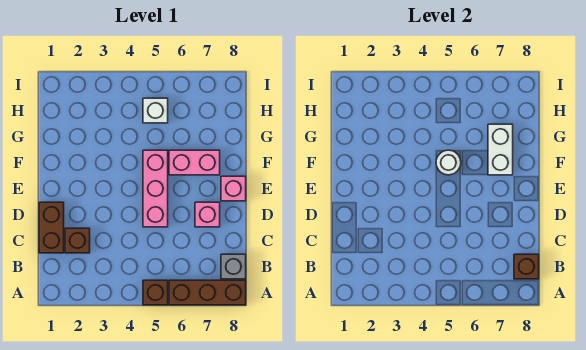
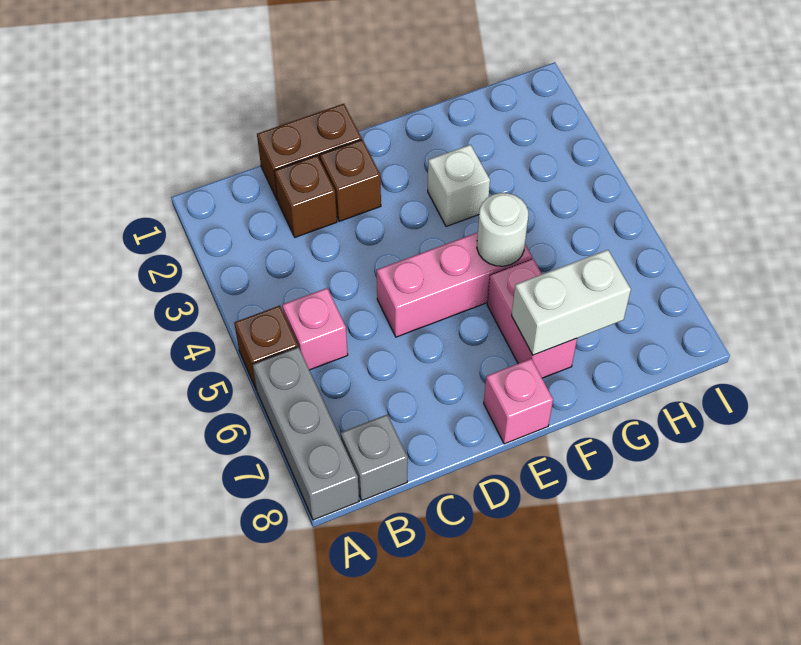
brown 1x3 brick [169,280,246,305] -> grey 1x3 brick [253,347,359,520]
brown 1x1 brick [514,254,539,279] -> brown 1x1 brick moved to [320,140,381,222]
pink 1x1 brick [195,202,220,227] -> pink 1x1 brick moved to [282,288,348,370]
white 1x1 brick [143,98,168,123] -> white 1x1 brick moved to [428,145,490,227]

